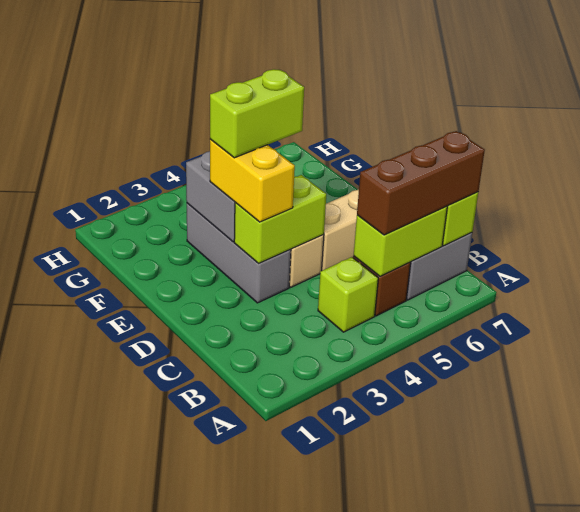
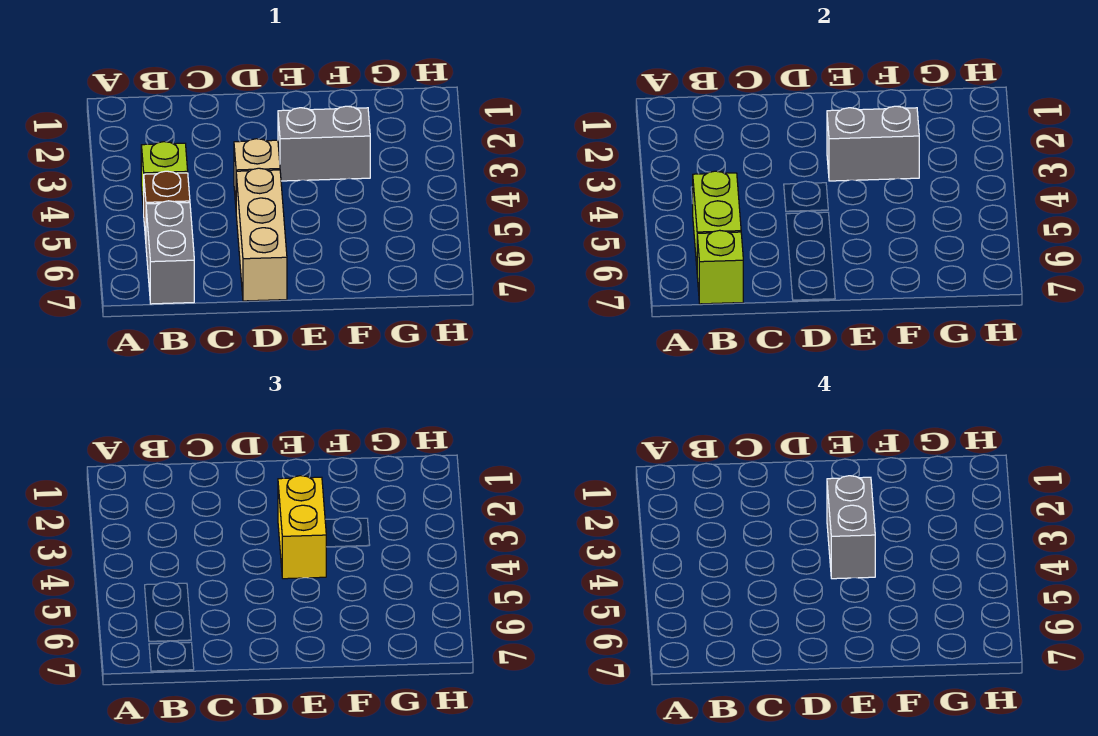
brown 1x3 brick [357,131,485,235] -> none
grey 1x3 brick [187,203,291,303] -> grey 1x2 brick [278,106,370,181]
lime 1x2 brick [234,175,326,264] -> none
yellow 1x2 brick [210,139,295,222] -> yellow 1x2 brick turned to [278,476,326,579]
lime 1x2 brick [210,69,304,158] -> grey 1x2 brick [827,476,875,579]

